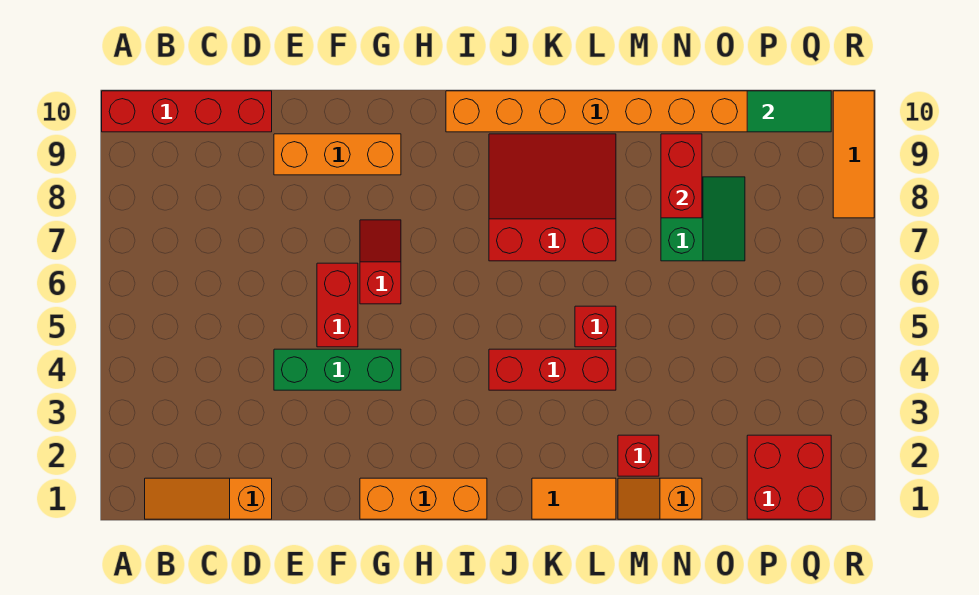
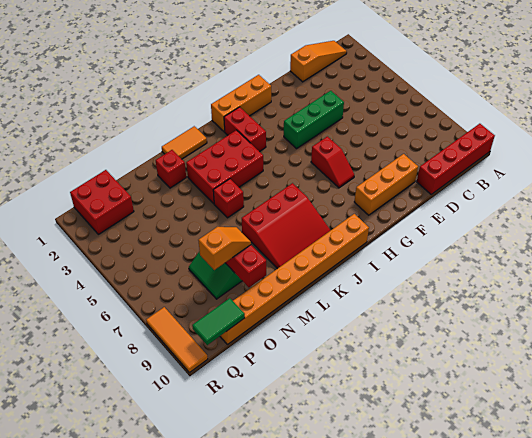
red 1x2 brick [317,263,358,347] -> red 1x2 brick moved to [224,107,266,152]
red 1x3 brick [489,349,616,390] -> red 2x3 brick [186,130,263,204]
orange 1x2 slope [618,478,702,519] -> orange 1x2 slope moved to [198,227,251,270]

